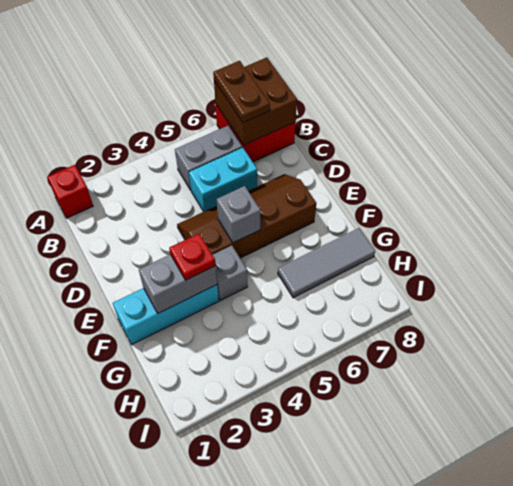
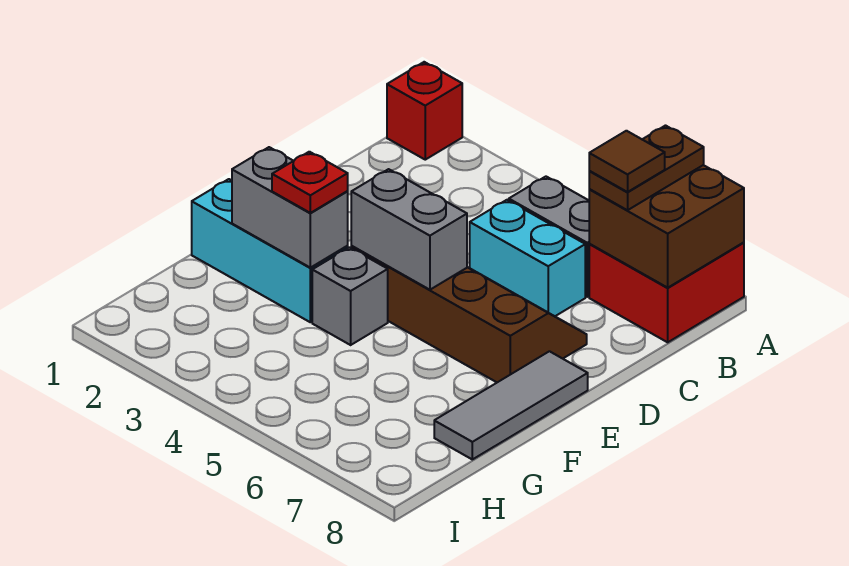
none -> brown 1x1 tile [589,131,665,192]
grey 1x1 brick [217,186,260,243] -> grey 1x2 brick [351,169,467,290]
grey 1x3 tile [278,228,375,298] -> grey 1x3 tile turned to [434,351,588,459]

